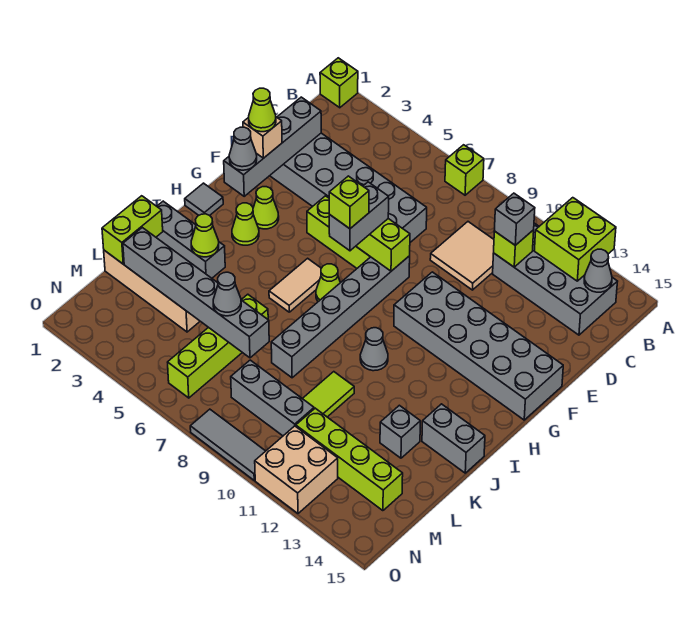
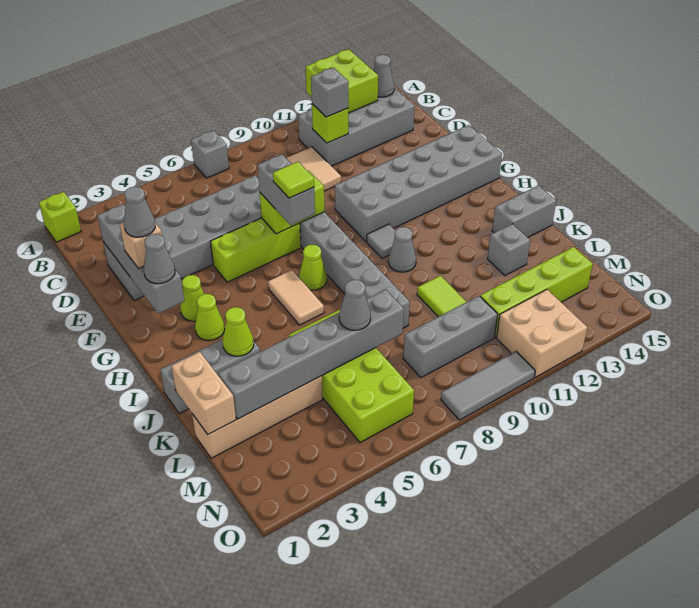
lime 1x1 brick [445,145,484,195] -> grey 1x1 brick [191,130,229,178]
lime 1x1 cone [249,88,276,132] -> grey 1x1 cone [124,187,155,237]
lime 1x1 brick [329,176,369,229] -> lime 1x1 tile [273,162,314,198]
grey 1x1 tile [185,183,223,215] -> grey 1x1 tile moved to [367,224,395,258]
lime 1x2 brick [102,196,163,264] -> tan 1x2 brick [172,352,236,434]
lime 1x4 brick [168,294,268,398] -> lime 2x4 brick [289,310,414,443]

